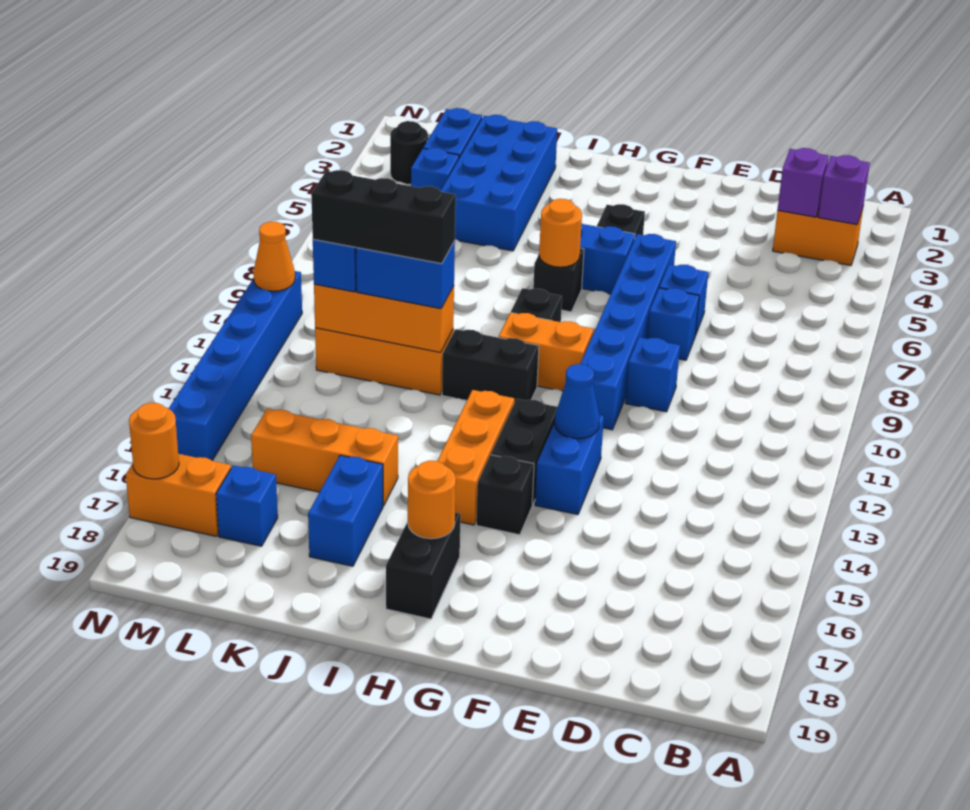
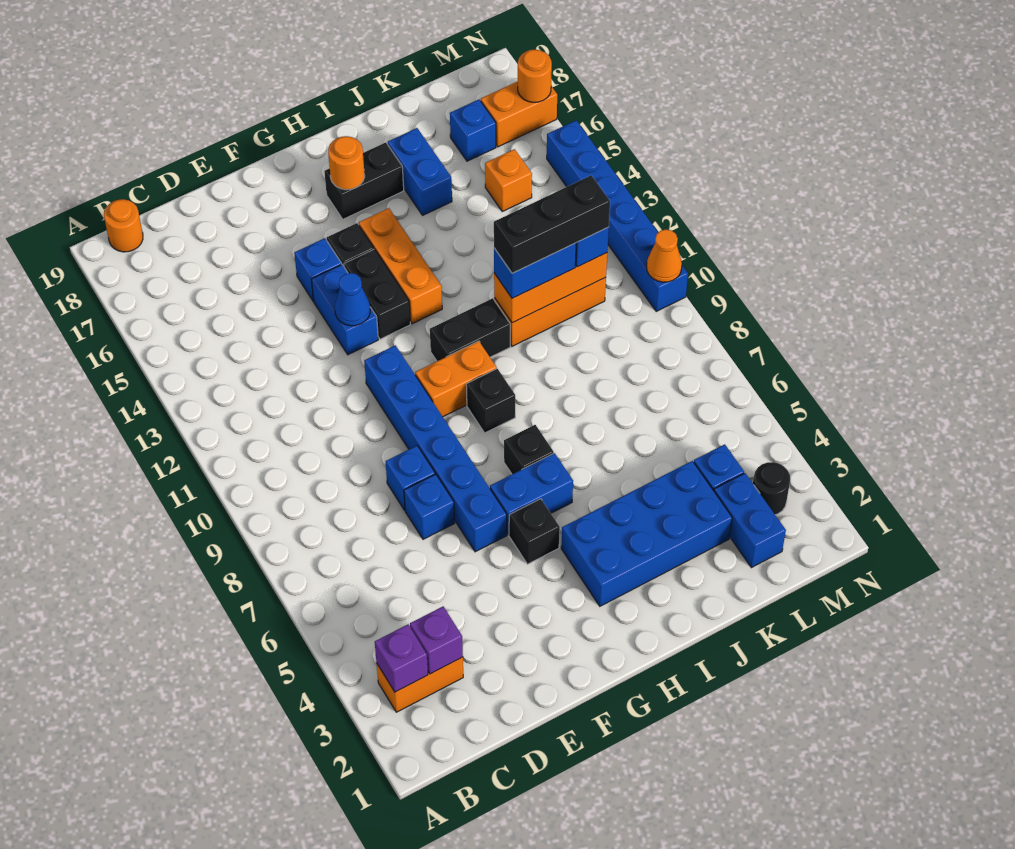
blue 1x1 brick [626,337,680,412] -> blue 1x1 brick moved to [294,238,342,301]
orange 1x1 round brick [539,199,582,267] -> orange 1x1 round brick moved to [104,199,143,252]
black 1x2 brick [386,513,461,619] -> black 1x2 brick turned to [324,142,404,219]
blue 2x4 brick [441,115,557,251] -> blue 2x4 brick turned to [561,461,732,606]
orange 1x3 brick [251,409,398,506] -> orange 1x1 brick [485,149,532,211]

